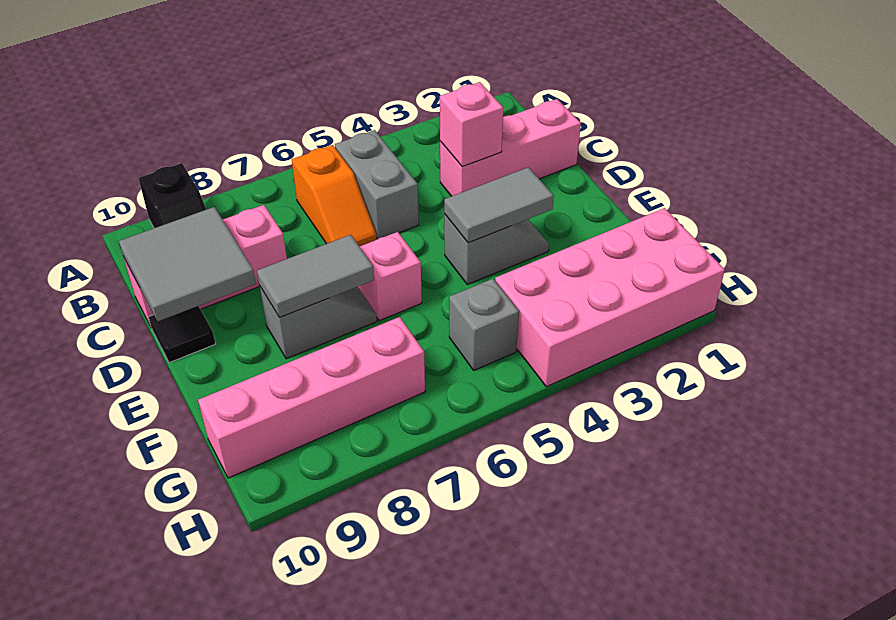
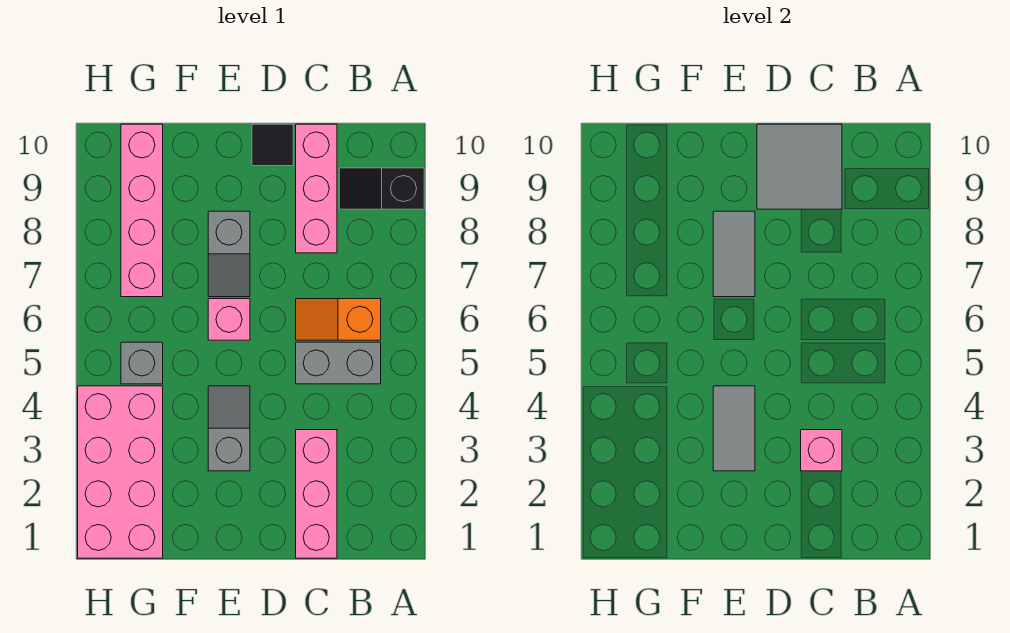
grey 1x2 slope [444,214,549,285] -> grey 1x2 slope turned to [208,386,250,471]

